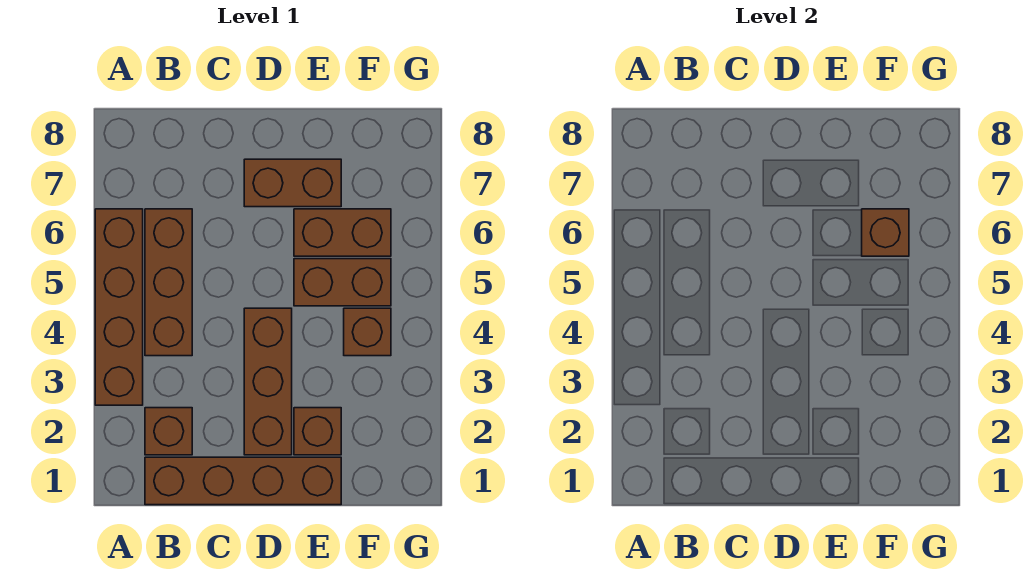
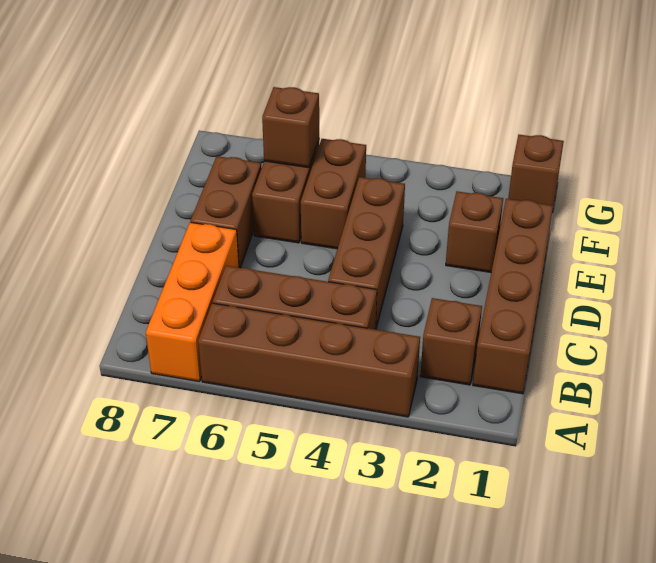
none -> orange 1x3 brick [146,222,239,382]
brown 1x3 brick [244,308,292,455] -> brown 1x3 brick turned to [328,177,405,328]
brown 1x1 brick [344,308,391,356] -> brown 1x1 brick moved to [508,135,564,213]

